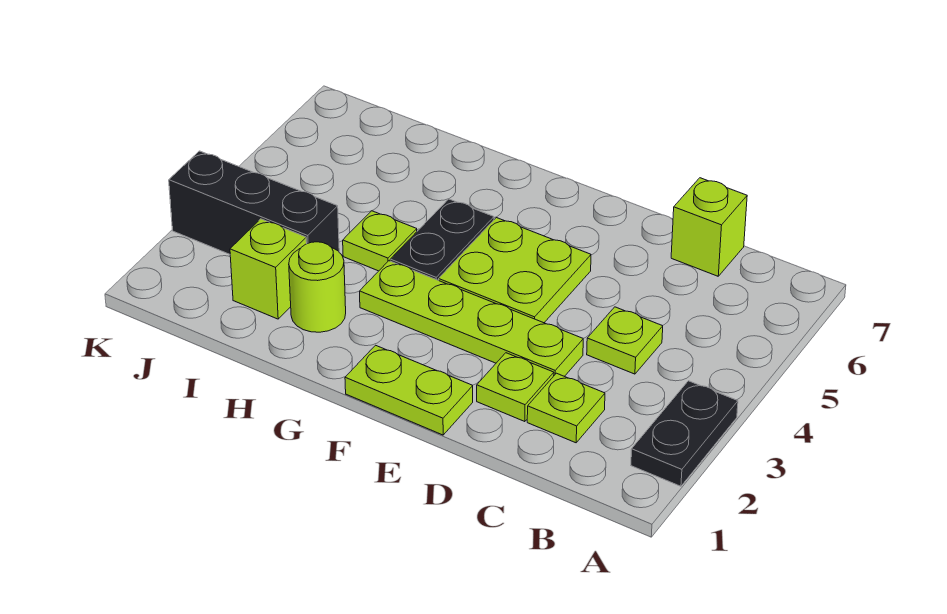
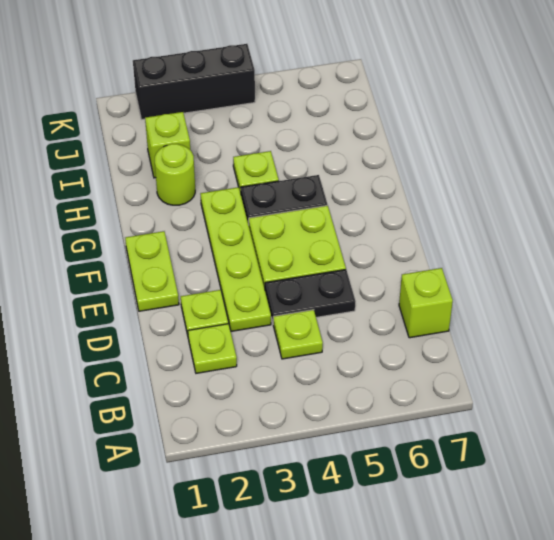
black 1x2 plate [631,381,738,486] -> black 1x2 plate moved to [265,270,356,322]
black 1x3 brick [169,151,339,254] -> black 1x3 brick turned to [133,44,255,119]

